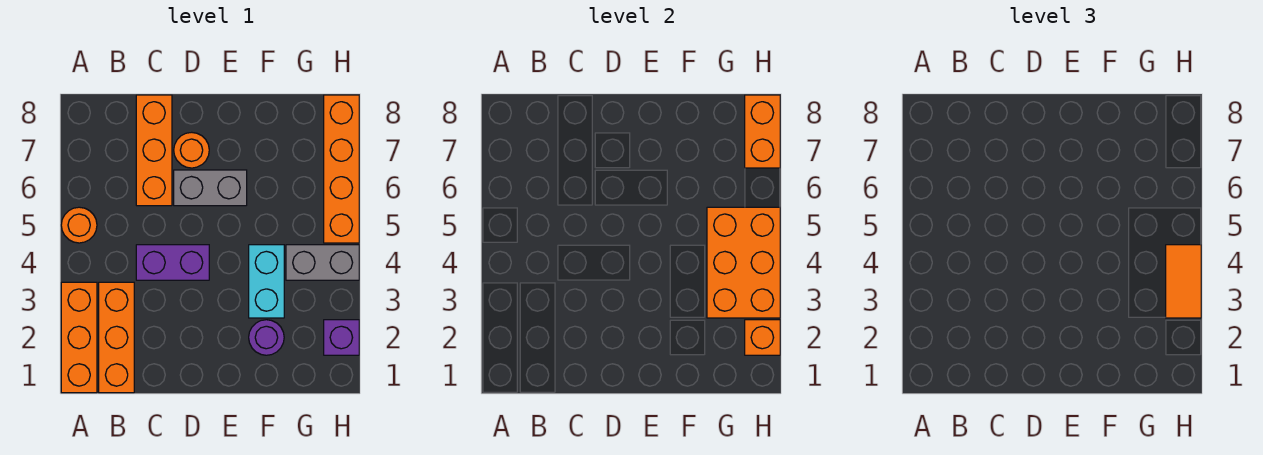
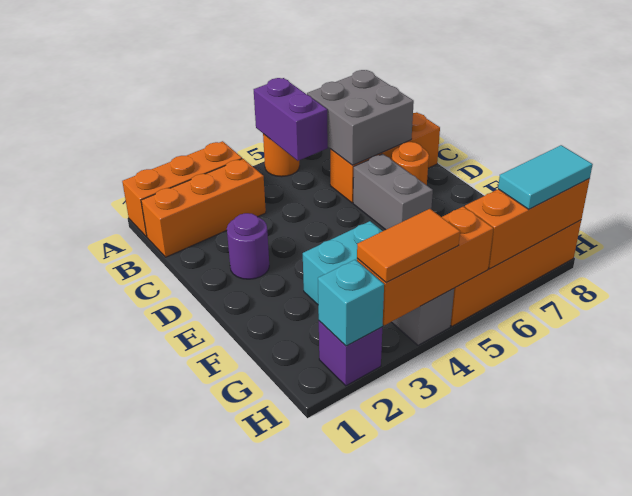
none -> grey 2x2 brick [307,70,414,165]
purple 1x2 brick [136,245,209,280] -> purple 1x2 brick moved to [254,78,328,161]
purple 1x1 round brick [249,320,284,355] -> purple 1x1 round brick moved to [227,213,269,279]
orange 2x3 brick [707,207,780,318] -> orange 1x3 brick [357,207,493,325]
orange 1x1 brick [745,320,780,355] -> cyan 1x1 brick [318,260,384,346]
orange 1x2 brick [745,95,780,168] -> orange 1x3 brick [465,179,590,269]
none -> cyan 1x2 tile [498,145,593,209]

